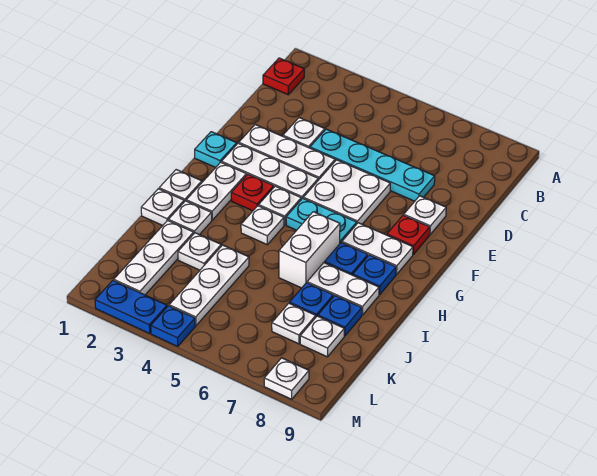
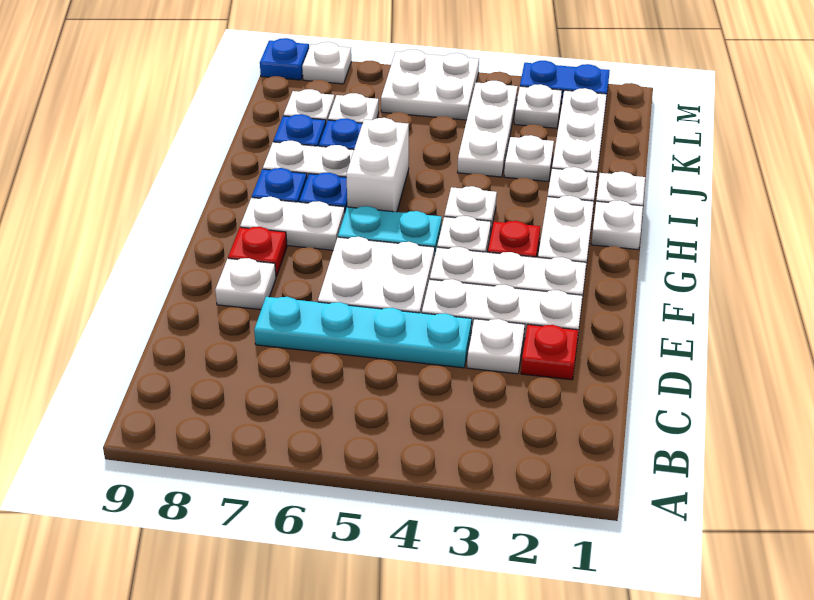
red 1x1 plate [263,58,304,95] -> red 1x1 plate moved to [521,324,578,380]
cyan 1x1 plate [195,132,237,167] -> none
none -> white 1x1 plate [514,84,562,128]
none -> white 2x2 plate [381,49,479,120]
blue 1x1 plate [151,306,195,346] -> blue 1x1 plate moved to [260,38,309,80]

